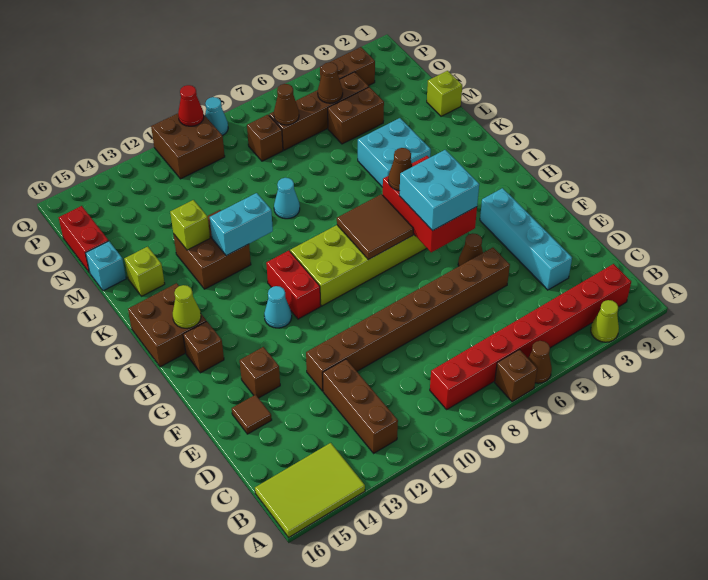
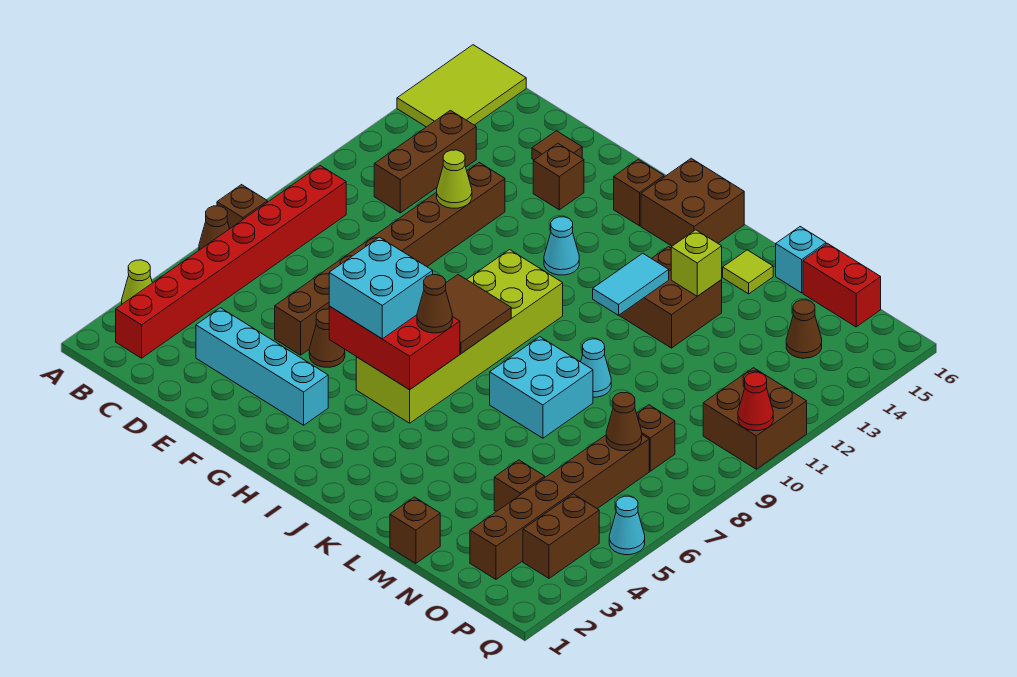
brown 1x3 brick [323,359,398,453] -> brown 1x3 brick turned to [374,110,476,213]
red 1x2 brick [266,251,321,319] -> none
lime 1x1 cone [173,285,201,328] -> lime 1x1 cone moved to [437,150,472,208]
cyan 2x2 brick [358,118,431,187] -> cyan 2x2 brick moved to [490,337,593,438]
cyan 1x2 brick [210,193,273,256] -> cyan 1x2 tile [593,253,669,315]
lime 1x1 brick [124,247,165,296] -> lime 1x1 tile [723,250,773,294]
lime 1x1 brick [427,71,462,116] -> brown 1x1 brick [390,497,440,563]
brown 1x2 brick [328,87,384,144] -> brown 1x1 brick [494,460,545,512]
brown 1x4 brick [269,72,369,150] -> brown 1x6 brick [470,435,649,579]
brown 1x1 cone [318,62,343,103] -> brown 1x1 cone moved to [786,300,822,358]
cyan 1x1 cone [205,97,228,136] -> cyan 1x1 cone moved to [609,496,645,555]

